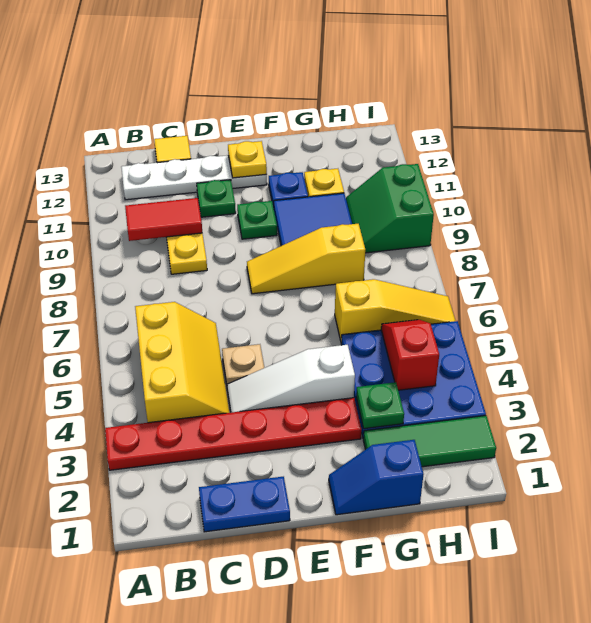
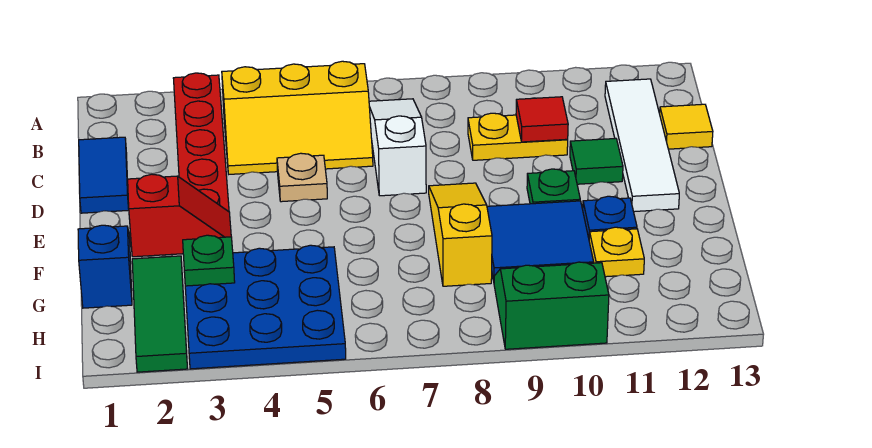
red 1x2 tile [125,198,202,241] -> red 1x1 tile [516,97,568,142]
white 1x4 plate [121,155,267,200] -> white 1x4 tile [605,79,679,212]
blue 1x2 plate [199,477,290,532] -> blue 1x2 tile [79,137,129,213]
white 1x3 slope [227,345,355,412] -> white 1x3 slope moved to [369,99,426,196]
green 1x1 plate [197,180,236,217] -> green 1x1 tile [570,139,623,184]
yellow 1x1 plate [228,141,267,178] -> none
yellow 1x3 slope [335,279,456,342] -> none
red 1x2 slope [381,320,439,390] -> red 1x2 slope moved to [128,174,231,257]

